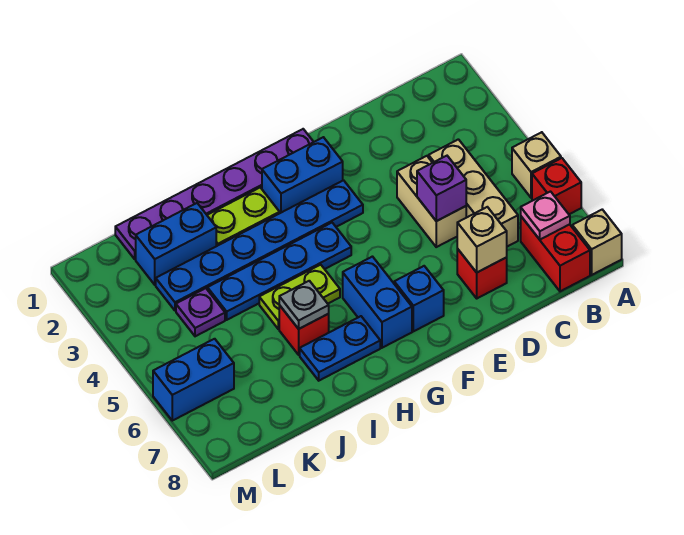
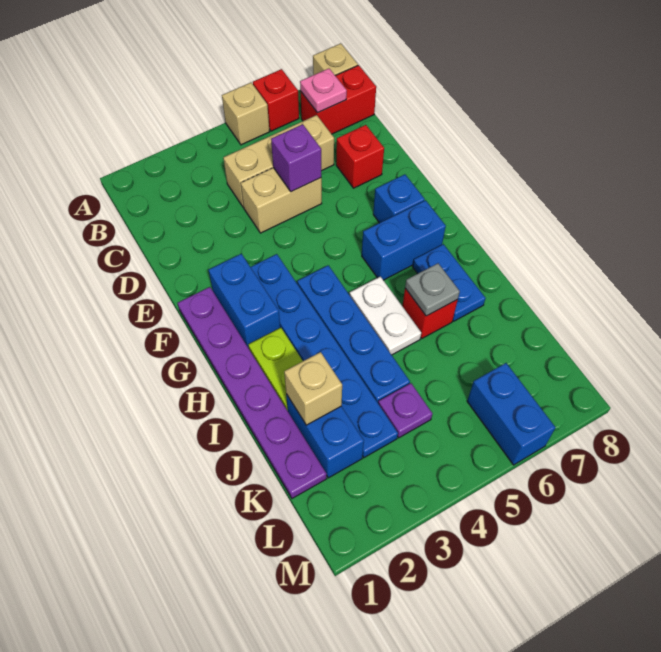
tan 1x1 brick [457,207,507,272] -> tan 1x1 brick moved to [284,352,342,425]
lime 1x2 plate [259,265,340,329] -> white 1x2 plate [350,277,421,355]

